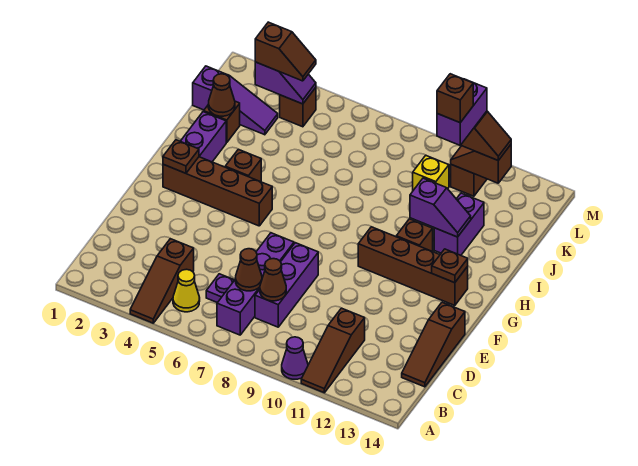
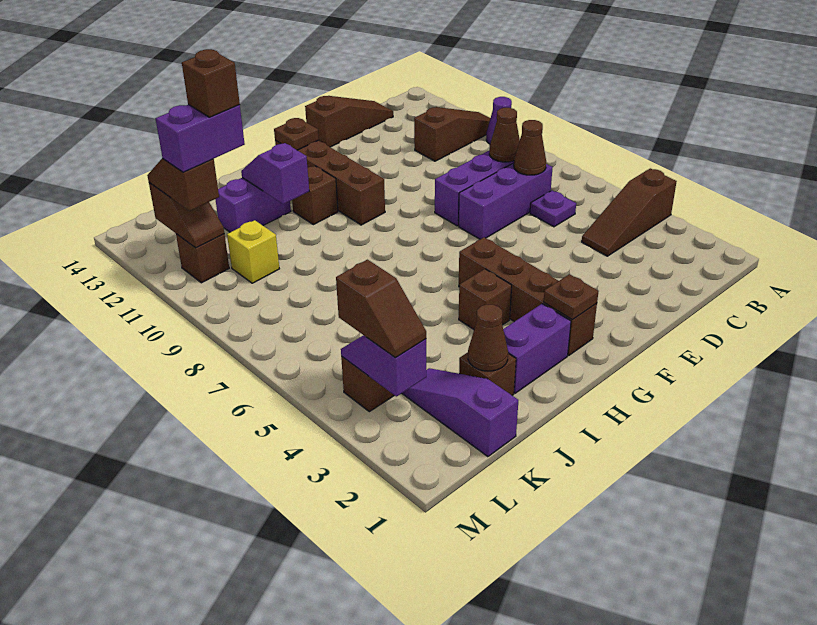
brown 1x3 slope [130,239,194,323] -> brown 1x3 slope turned to [582,168,677,256]
yellow 1x1 cone [173,269,200,312] -> none
purple 1x4 brick [217,233,294,335] -> purple 1x3 brick [459,163,553,239]
brown 1x2 slope [255,22,316,81] -> brown 1x2 slope turned to [336,260,426,358]

